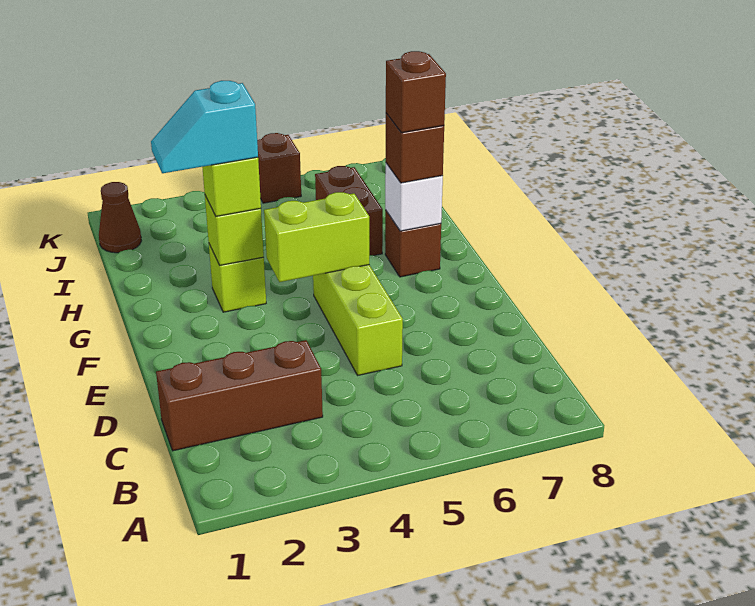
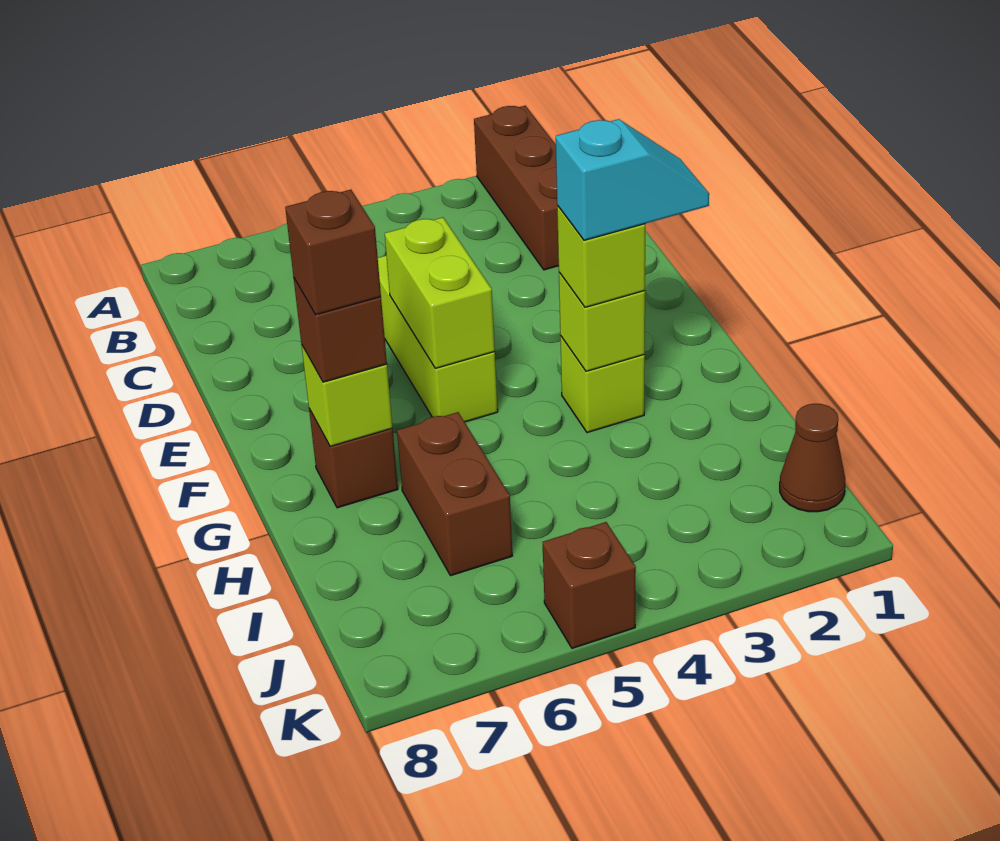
brown 1x3 brick [156,340,323,451] -> brown 1x3 brick turned to [474,106,559,270]
lime 1x2 brick [264,192,369,282] -> lime 1x2 brick turned to [385,217,495,368]
white 1x1 brick [385,163,443,231] -> lime 1x1 brick [301,344,392,446]

